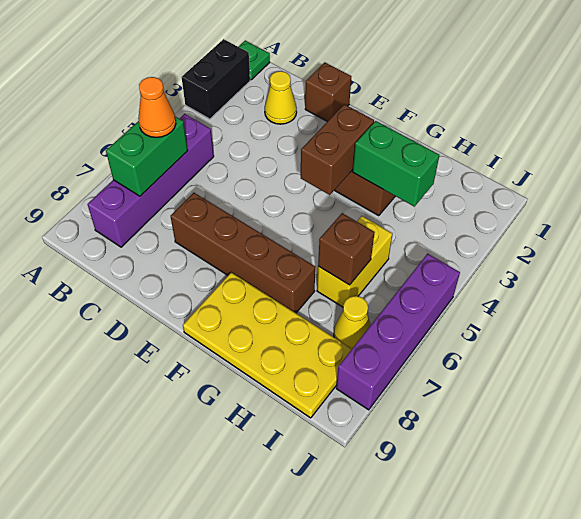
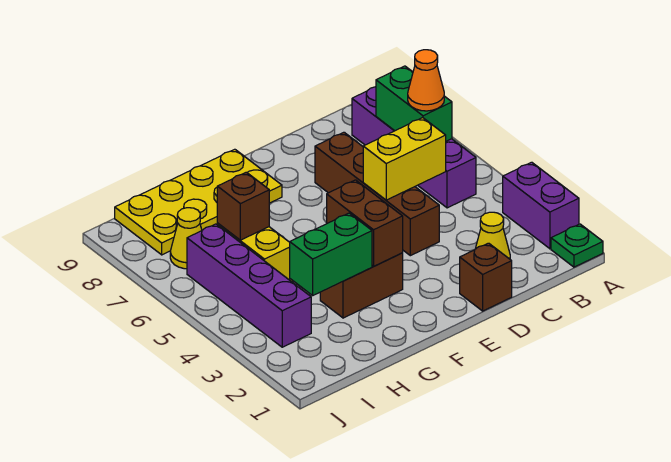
black 1x2 brick [182,39,250,119] -> purple 1x2 brick [503,162,579,249]
none -> yellow 1x2 brick [363,118,446,200]
brown 1x4 brick [171,193,315,313] -> brown 1x4 brick turned to [315,132,439,256]
purple 1x4 brick [336,254,460,410] -> purple 1x4 brick moved to [187,224,311,347]

